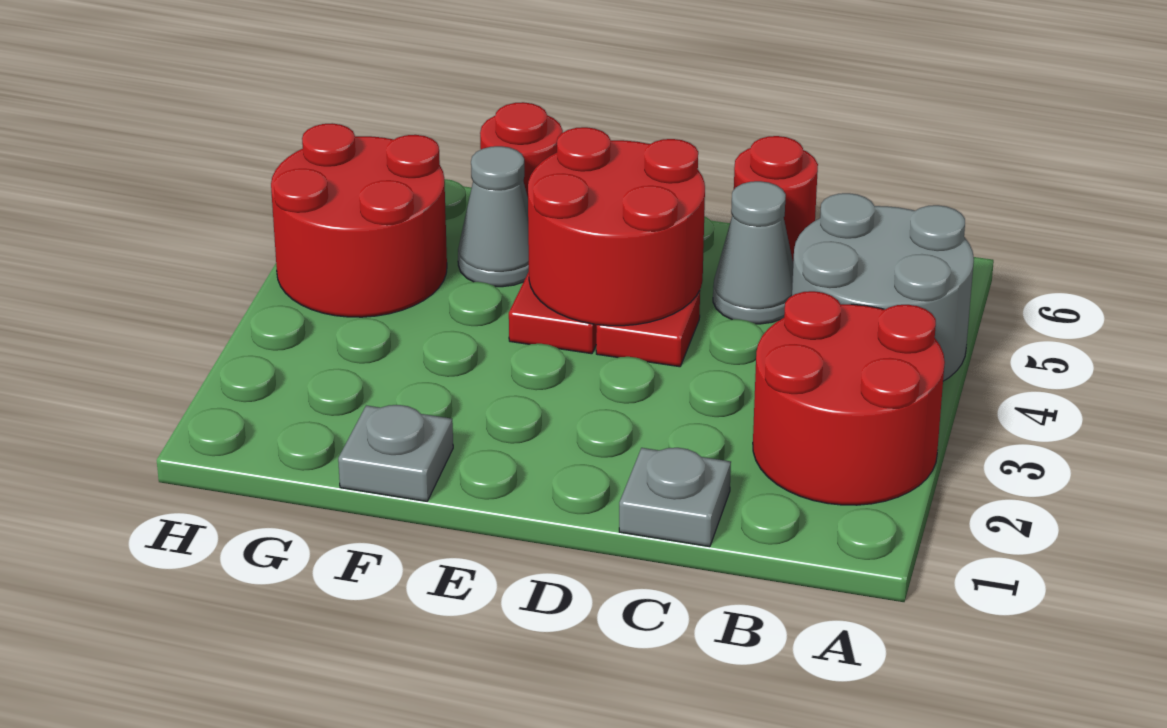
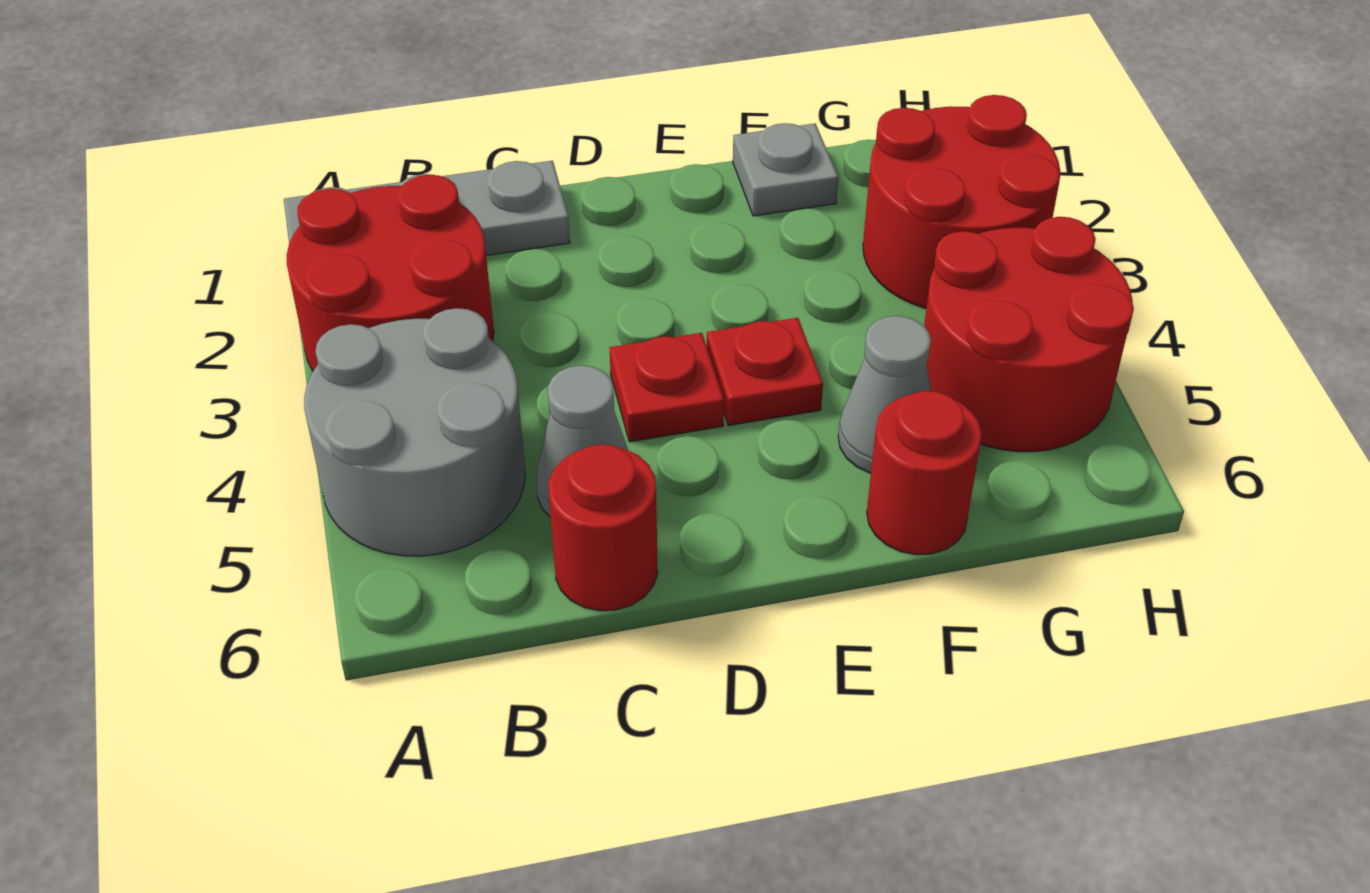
grey 1x1 plate [619,448,731,547] -> grey 1x3 plate [284,161,570,256]
red 2x2 round brick [528,127,705,326] -> red 2x2 round brick moved to [863,95,1060,308]

